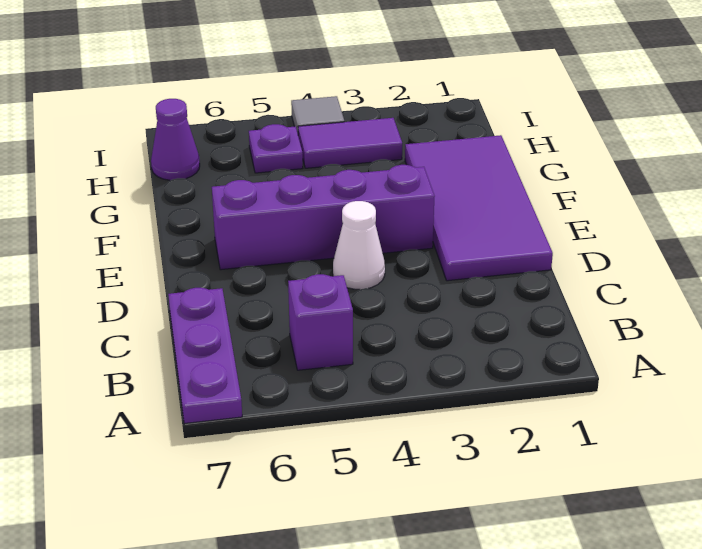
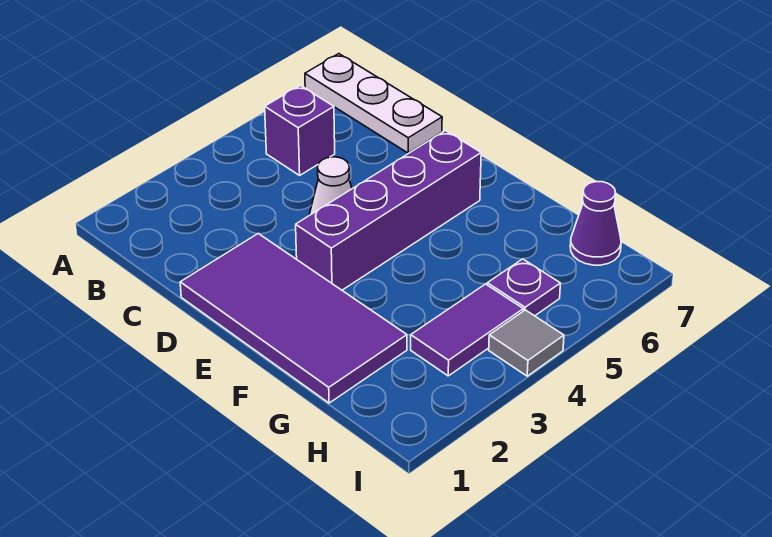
purple 1x3 plate [168,288,242,424] -> white 1x3 plate [305,54,442,153]

